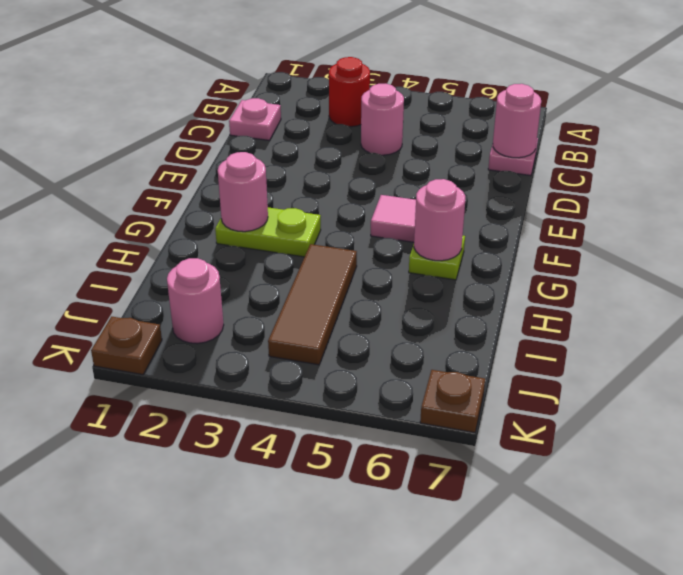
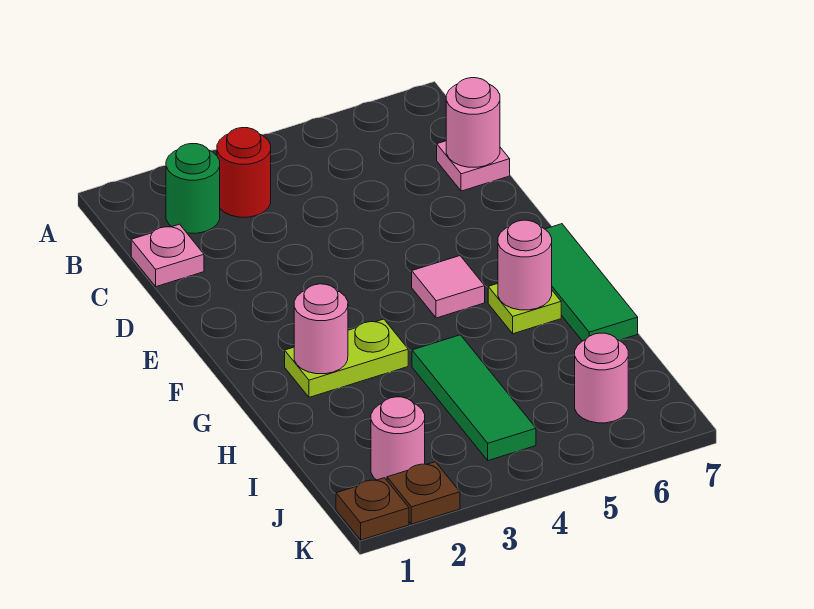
none -> green 1x1 round brick [166,144,220,233]
pink 1x1 round brick [361,84,404,155] -> pink 1x1 round brick moved to [575,333,628,423]
none -> green 1x3 tile [545,224,638,341]
brown 1x3 tile [268,244,357,365] -> green 1x3 tile [412,335,536,461]
brown 1x1 plate [420,370,485,433] -> brown 1x1 plate moved to [387,462,460,524]

